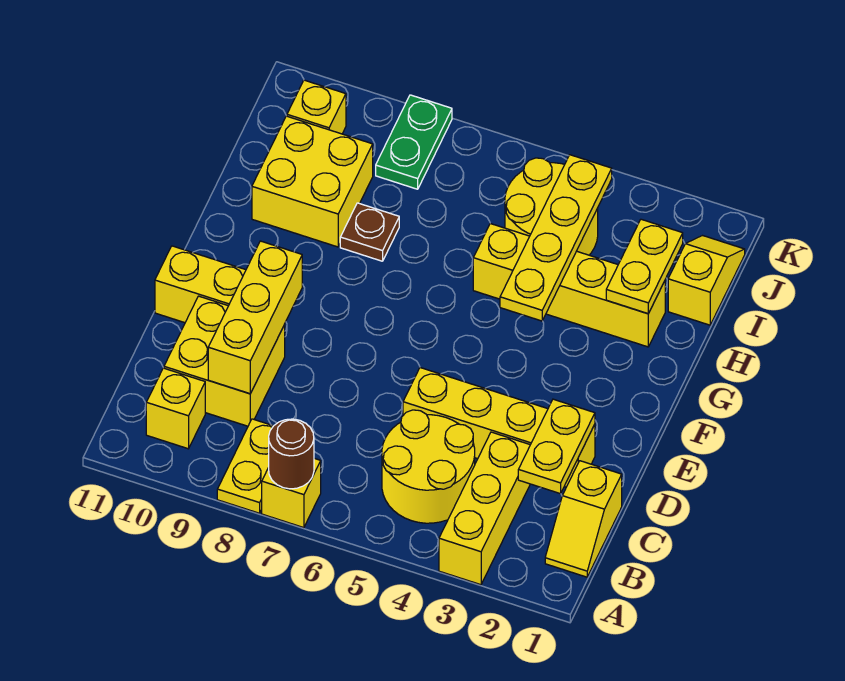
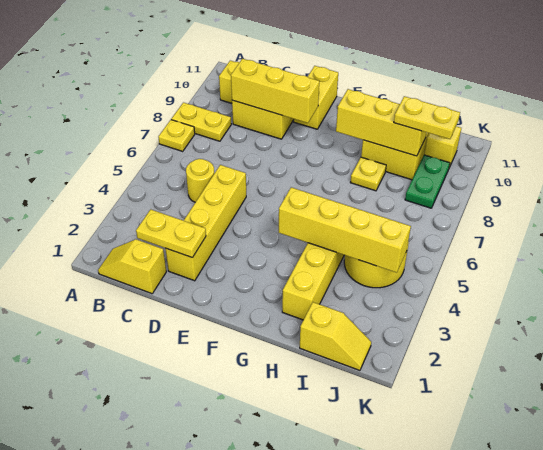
yellow 1x3 brick [439,432,530,585] -> yellow 1x3 brick moved to [336,89,426,156]
yellow 1x1 brick [262,458,321,528] -> yellow 1x1 plate [159,120,195,151]
brown 1x1 round brick [269,419,314,489] -> none
yellow 2x2 round brick [382,410,475,523] -> yellow 1x1 round brick [186,159,214,202]
yellow 1x4 plate [500,155,612,321] -> yellow 1x4 brick [279,187,411,273]
yellow 1x2 plate [606,219,683,314] -> yellow 1x2 plate moved to [394,96,460,139]
brown 1x1 plate [340,203,399,261] -> yellow 1x1 plate [350,157,386,191]
green 1x2 plate [376,95,452,189] -> green 1x2 plate turned to [405,155,450,208]

